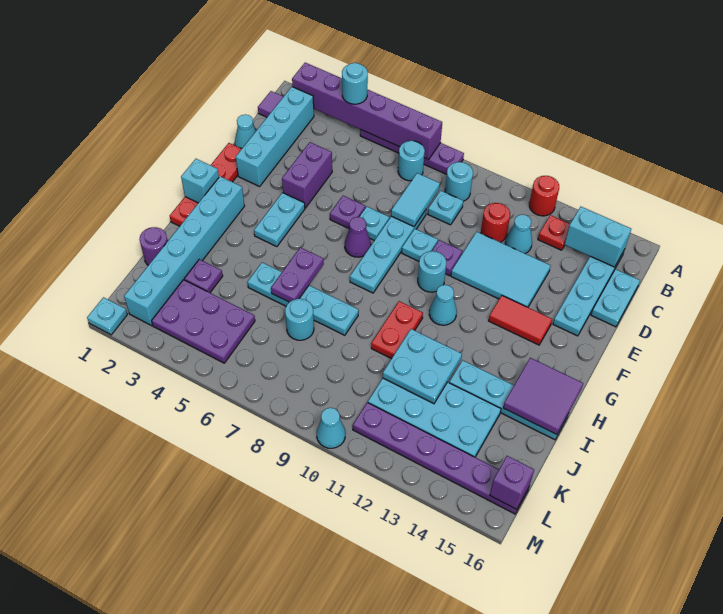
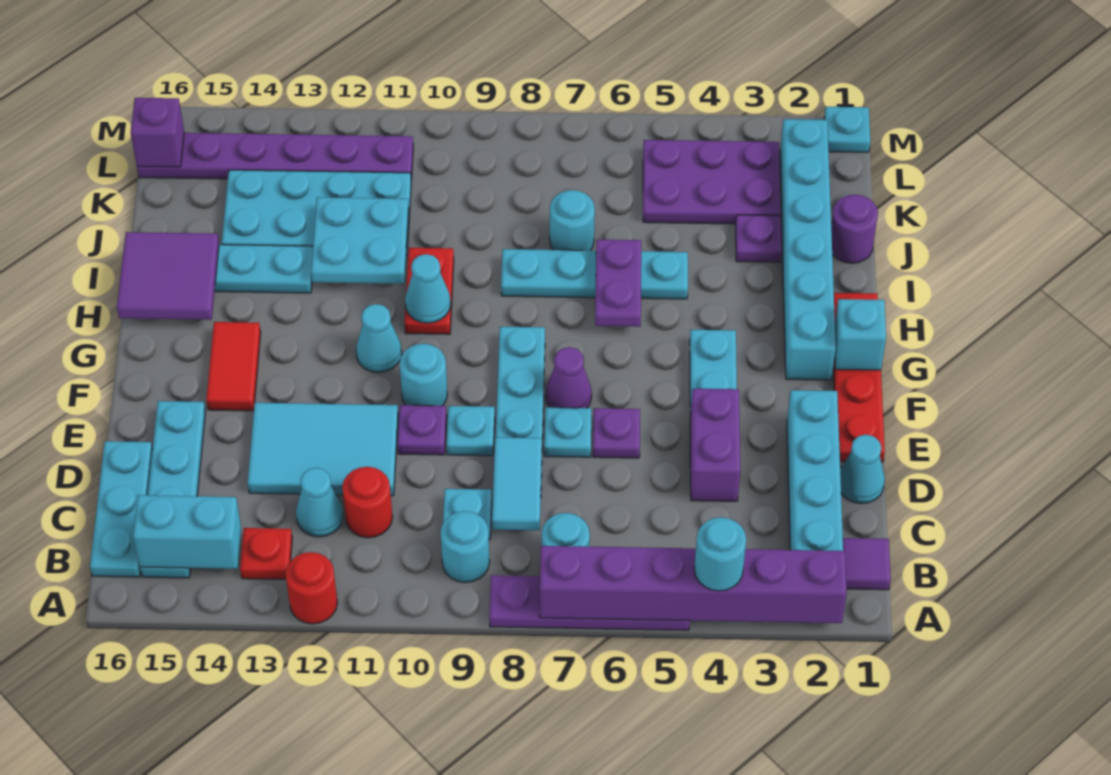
cyan 1x2 plate [591,269,640,327] -> cyan 1x3 plate [90,441,153,577]
red 1x2 tile [489,296,552,345] -> red 1x2 tile turned to [206,322,261,411]
cyan 1x1 cone [317,408,345,448] -> cyan 1x1 cone moved to [405,254,451,323]

